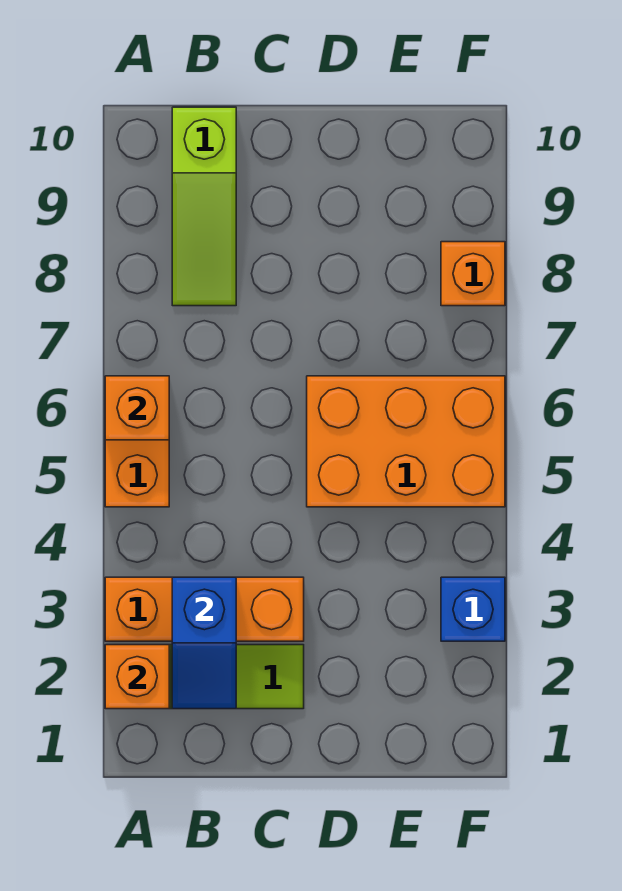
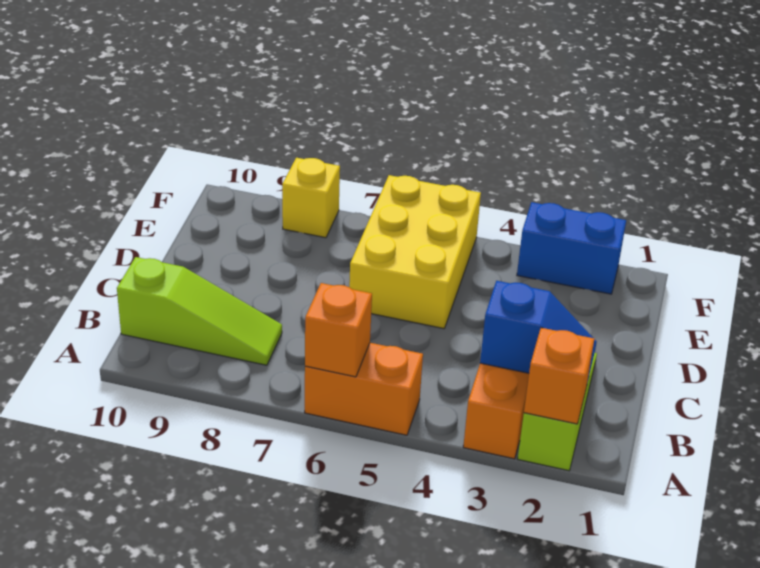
orange 2x3 brick [307,376,505,507] -> yellow 2x3 brick [349,175,481,329]
blue 1x1 brick [441,577,505,641] -> blue 1x2 brick [517,202,626,294]
orange 1x1 brick [441,242,505,306] -> yellow 1x1 brick [282,158,340,238]

